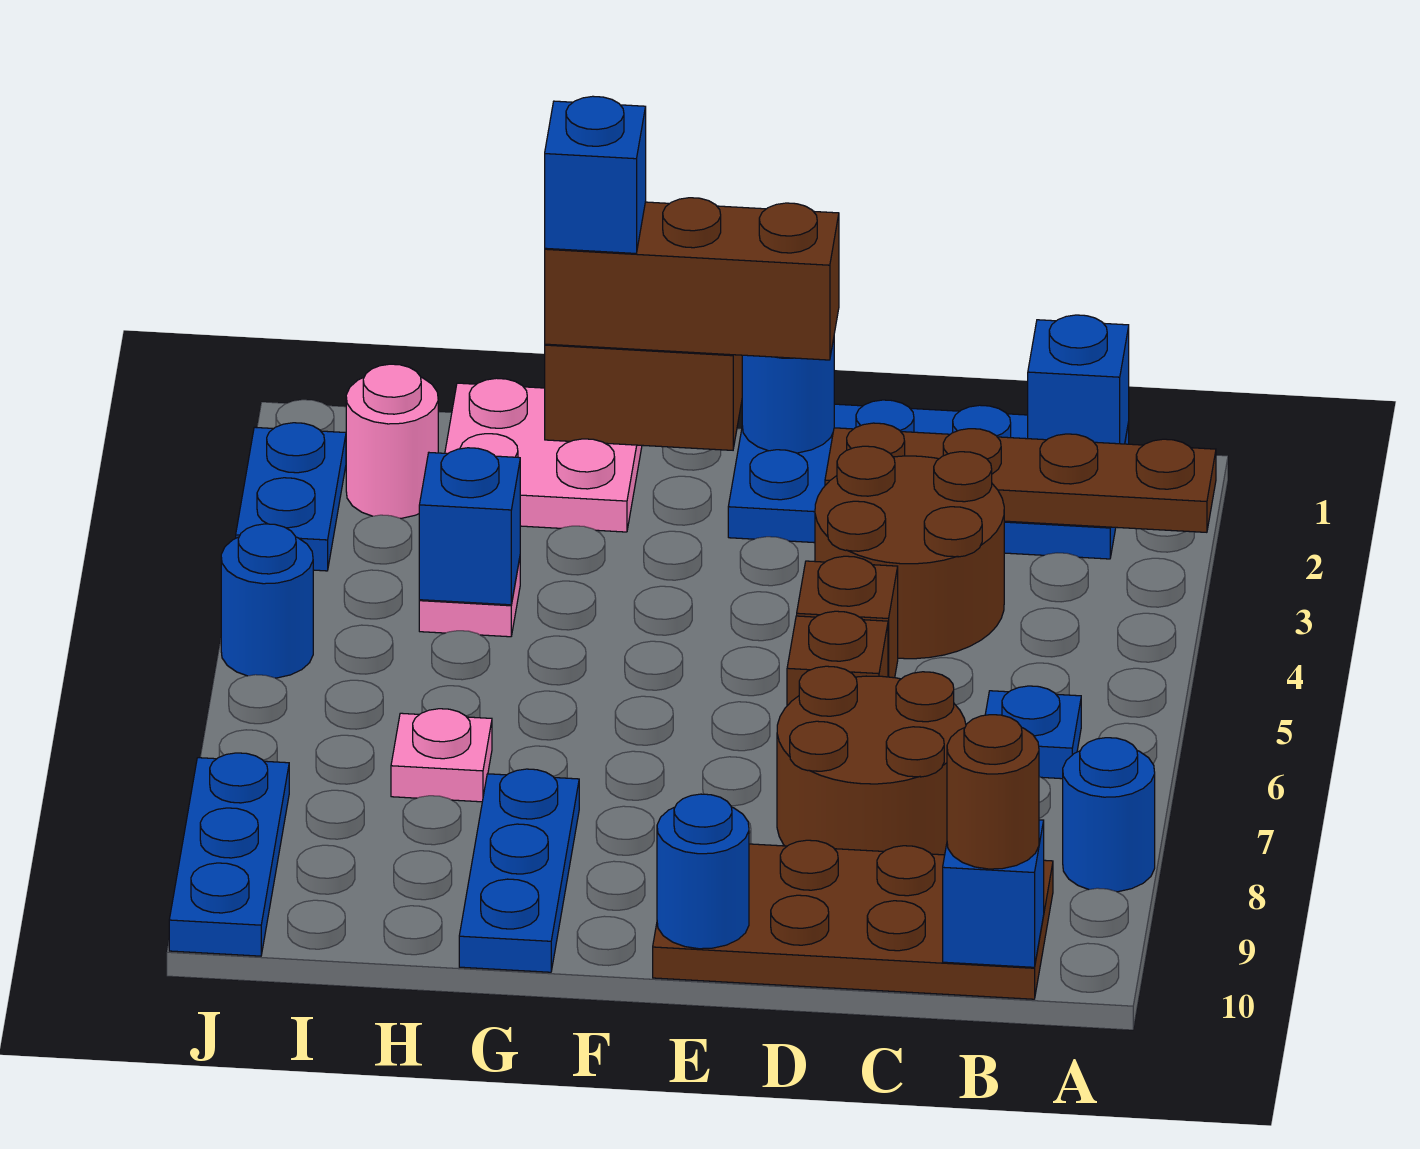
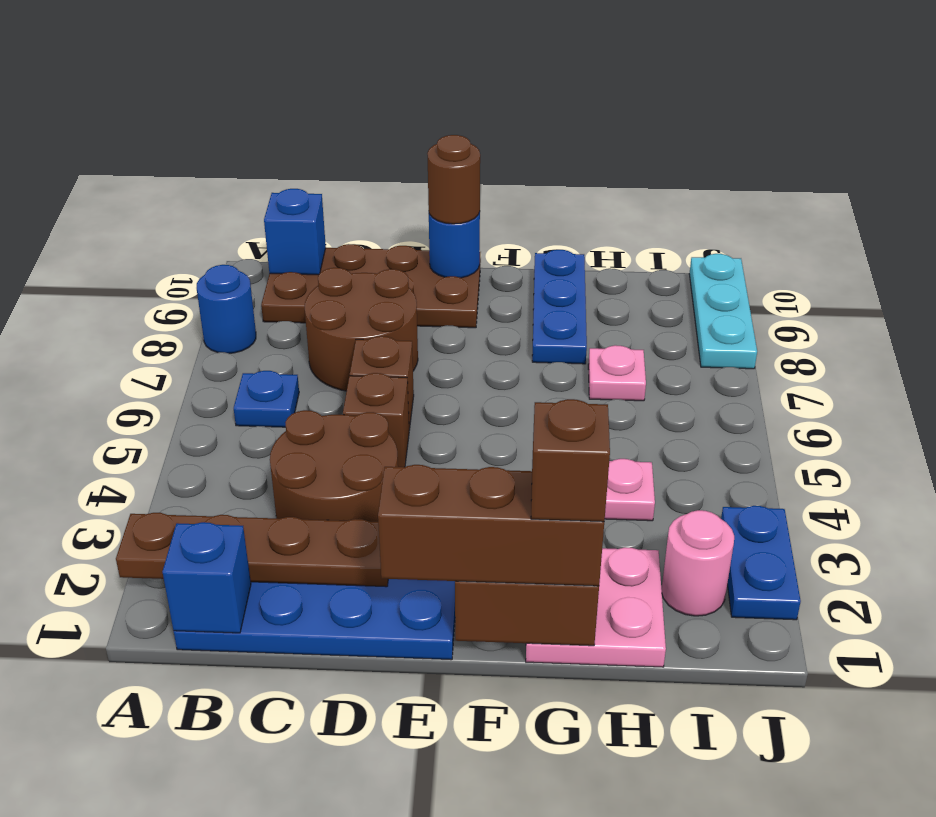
brown 1x1 round brick [947,715,1039,869] -> brown 1x1 round brick moved to [427,135,480,224]
blue 1x1 round brick [742,339,834,453] -> none
blue 1x1 brick [545,96,646,253] -> brown 1x1 brick [531,399,610,522]
blue 1x1 brick [419,448,520,605] -> none
blue 1x1 round brick [221,524,313,678] -> none
blue 1x3 plate [169,753,289,956] -> cyan 1x3 plate [689,254,757,369]

